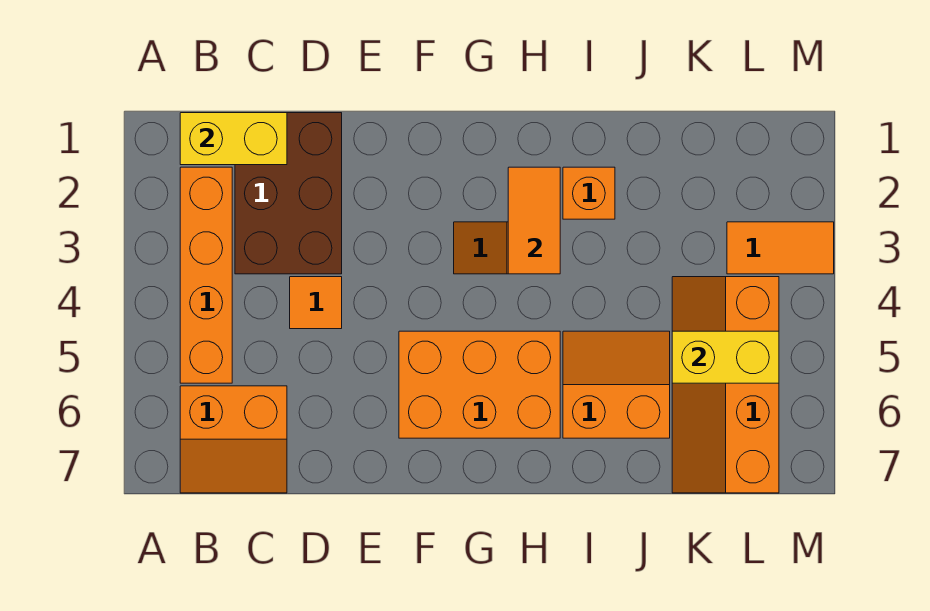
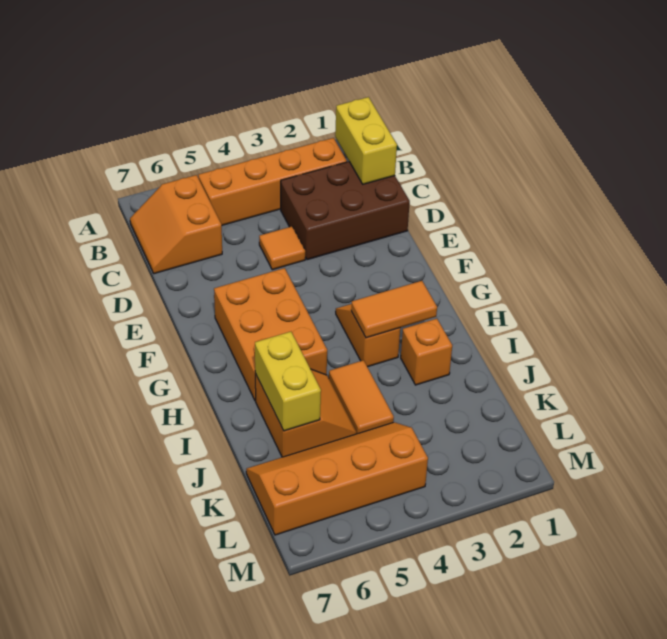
yellow 1x2 brick [672,331,779,383] -> yellow 1x2 brick moved to [255,332,321,431]
orange 1x2 tile [727,222,834,274] -> orange 1x2 tile moved to [329,360,394,434]

